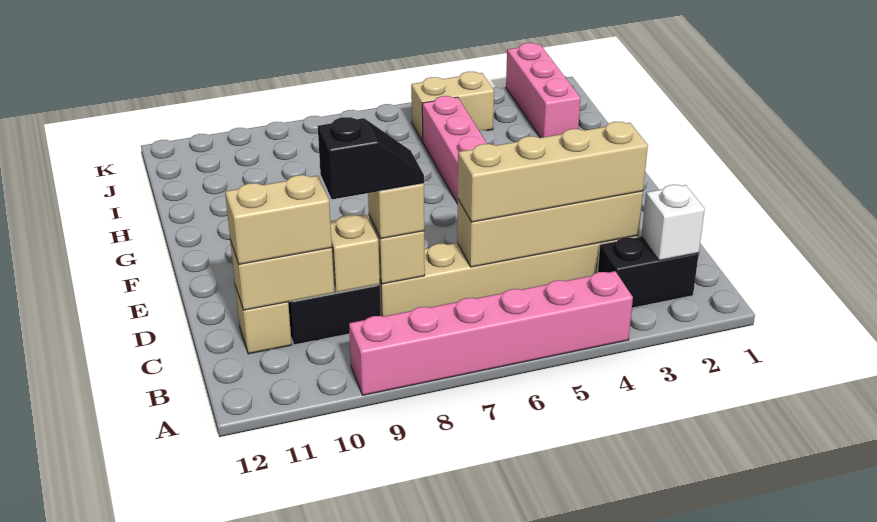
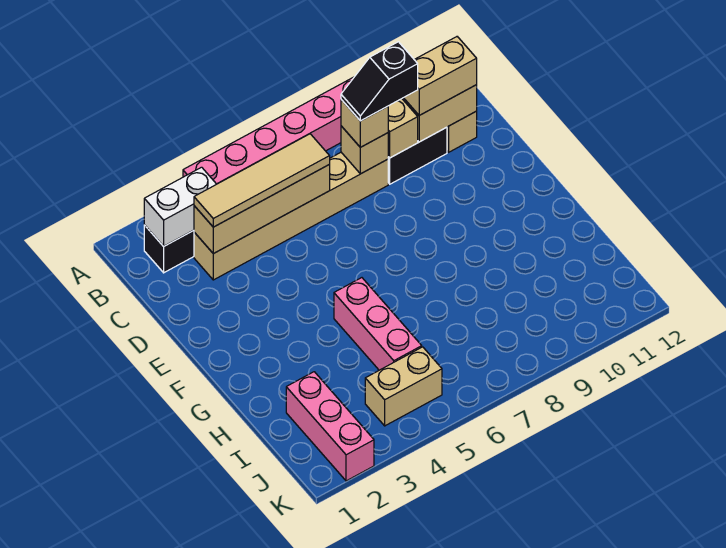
white 1x1 brick [642,185,705,261] -> white 1x2 brick [144,167,216,246]
tan 1x4 brick [458,122,648,222] -> tan 1x4 tile [194,134,330,227]

